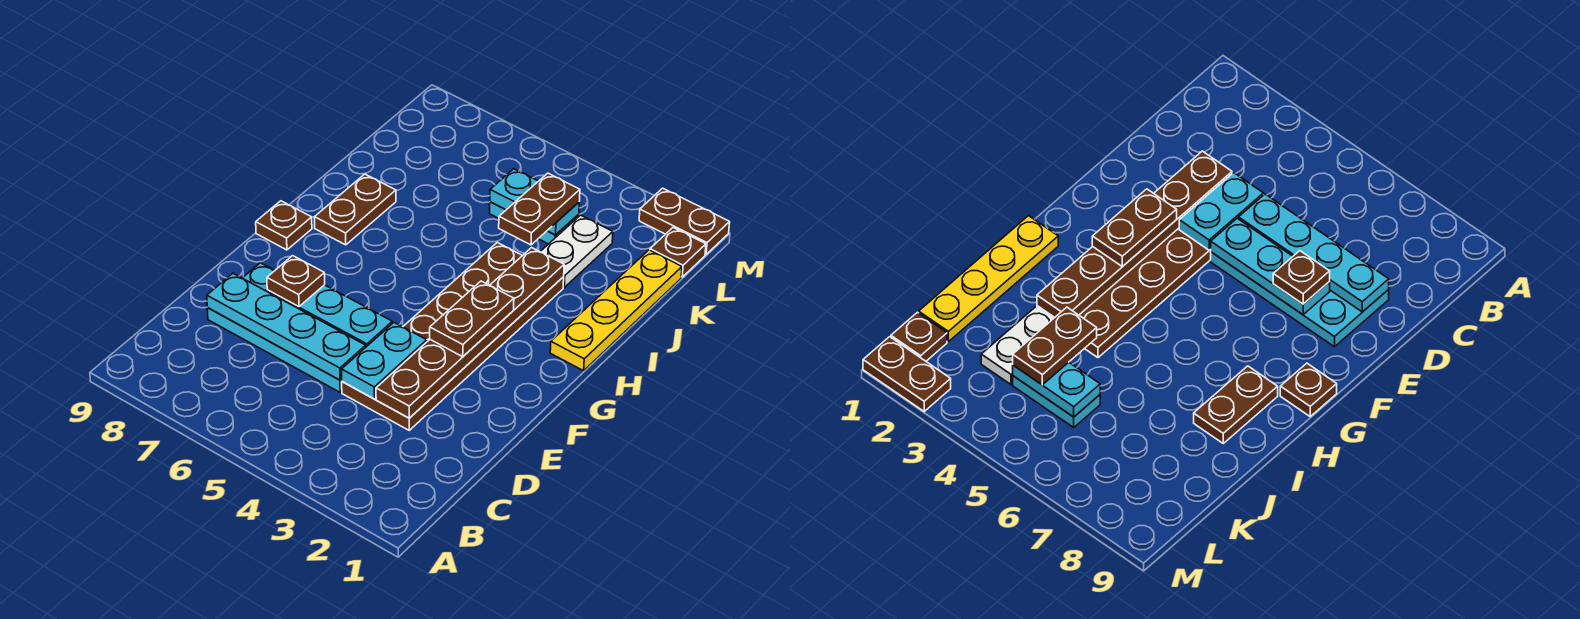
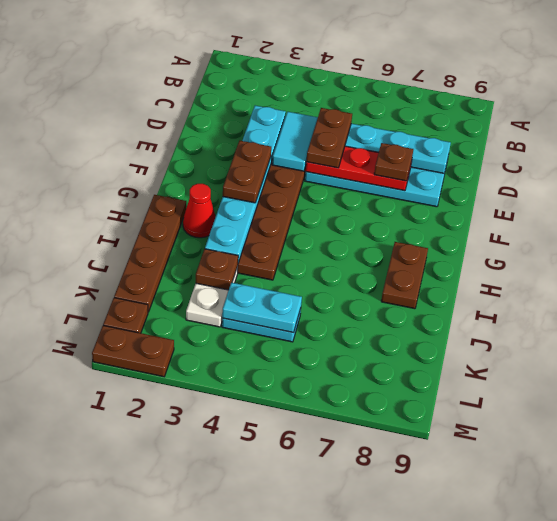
brown 1x6 plate [376,248,564,418] -> cyan 1x6 plate [205,106,286,263]
cyan 1x2 plate [342,322,427,399] -> cyan 1x2 tile [272,112,318,171]
cyan 1x3 plate [267,285,392,347] -> red 1x3 plate [306,146,412,191]
brown 1x1 plate [256,201,312,250] -> brown 1x1 plate moved to [196,249,238,290]
yellow 1x4 plate [550,250,682,371] -> brown 1x4 plate [114,195,186,312]
none -> red 1x1 cone [183,184,216,238]
brown 1x2 plate [499,173,580,245] -> brown 1x2 plate moved to [306,108,352,168]

